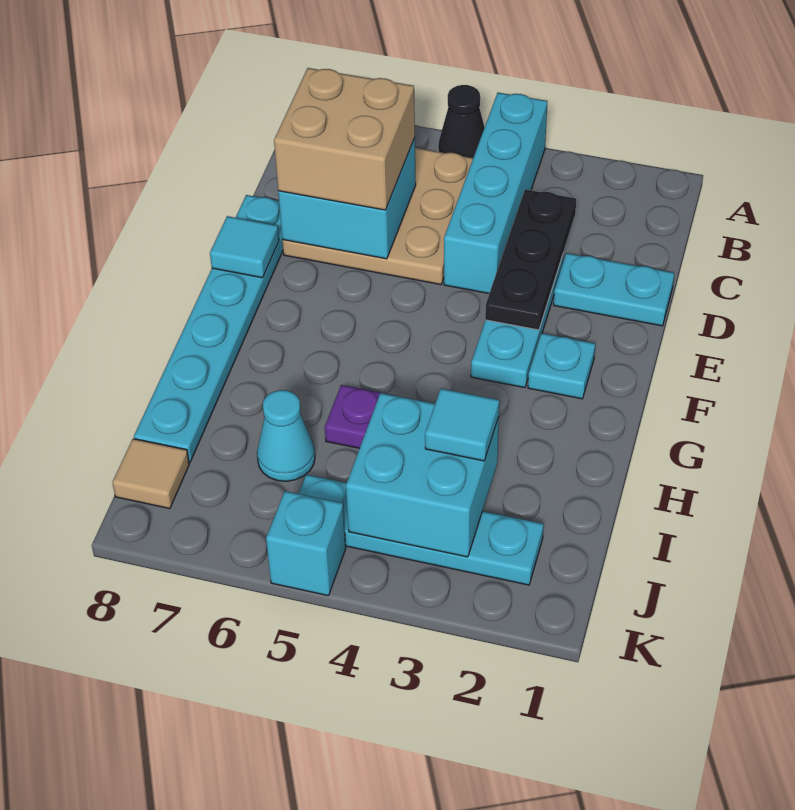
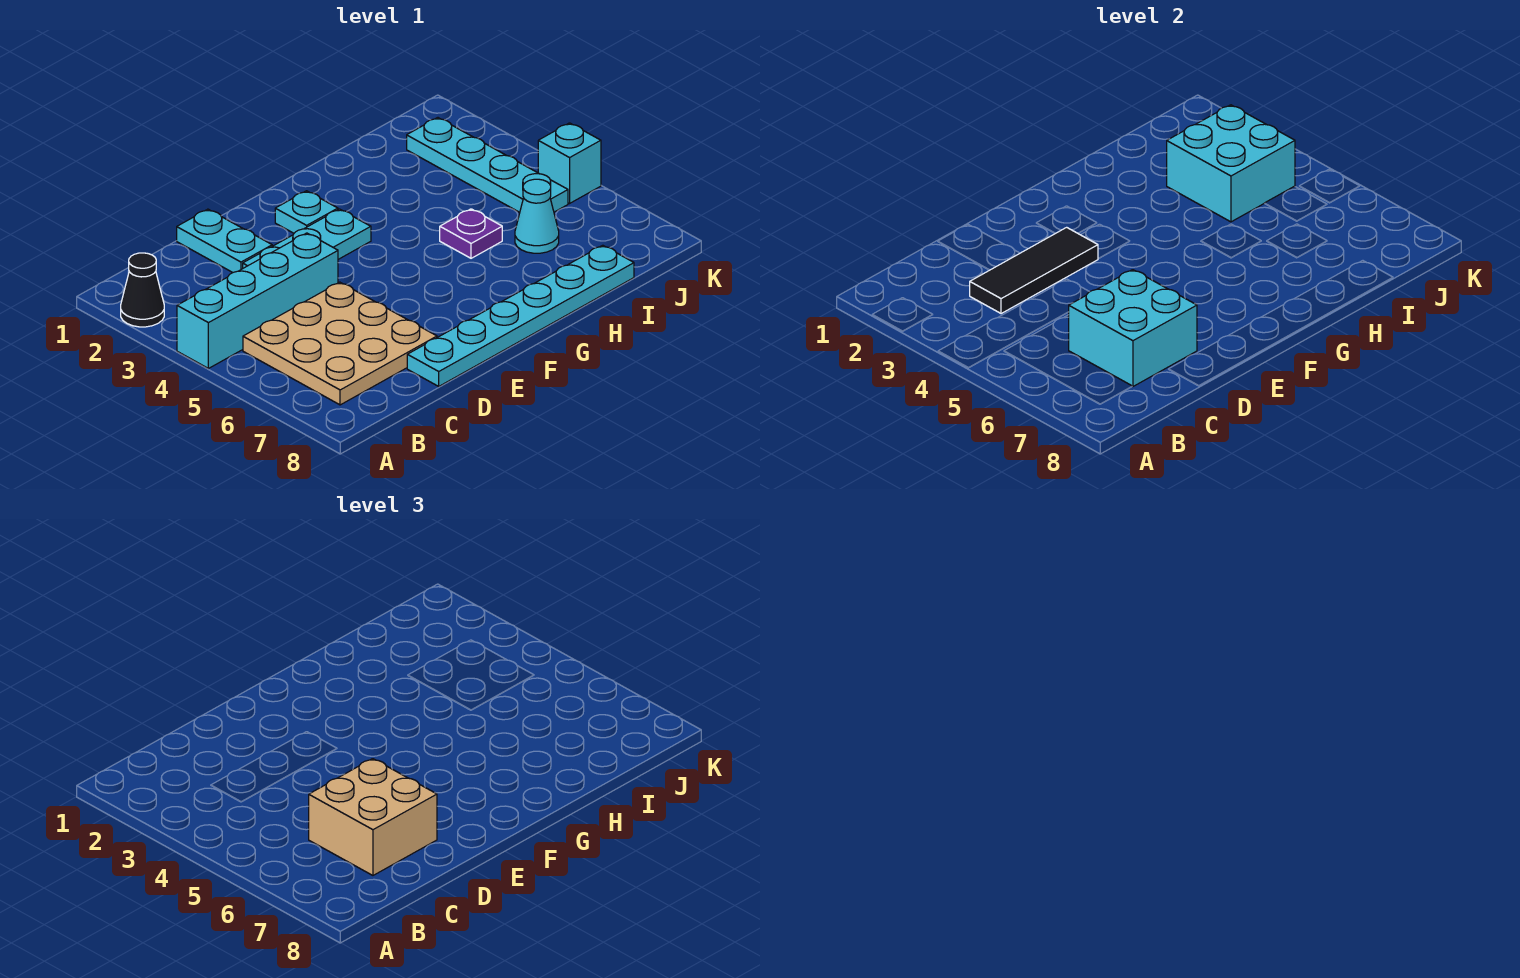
black 1x1 cone [438,85,485,158] -> black 1x1 cone moved to [121,253,164,327]
black 1x3 plate [485,189,576,330] -> black 1x3 tile [970,227,1098,314]
cyan 1x1 tile [210,216,279,278] -> none
cyan 1x1 tile [425,388,499,461] -> none
tan 1x1 tile [112,439,189,509] -> none

